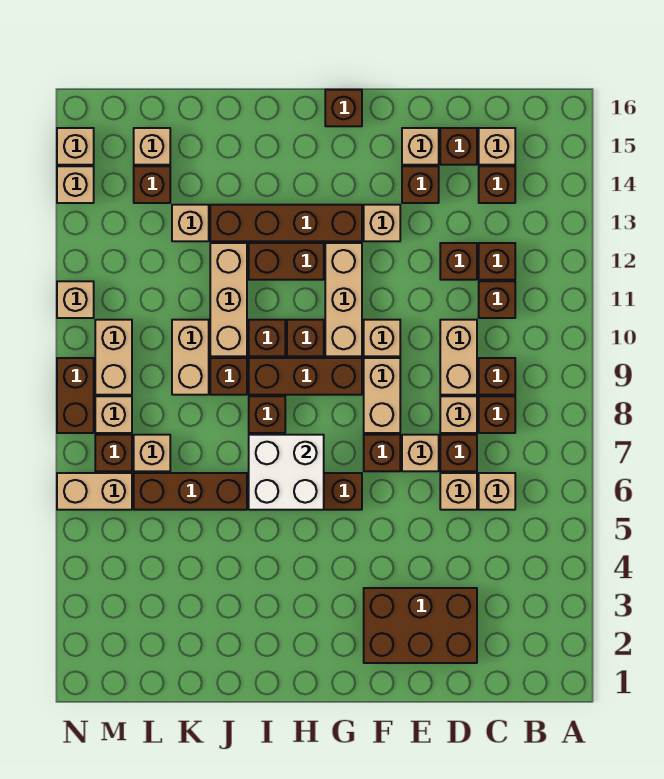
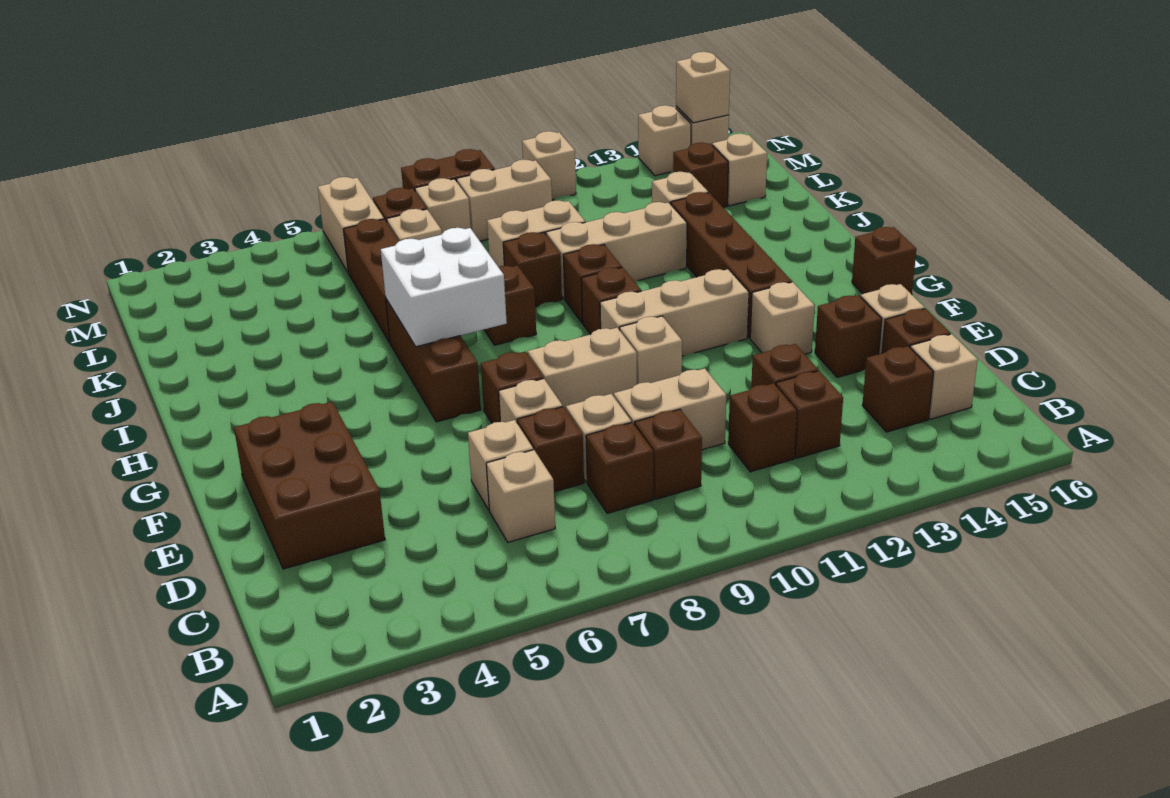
brown 1x3 brick [249,358,362,395] -> none
brown 1x2 brick [249,243,324,280] -> none
none -> tan 1x1 brick [676,52,730,123]

